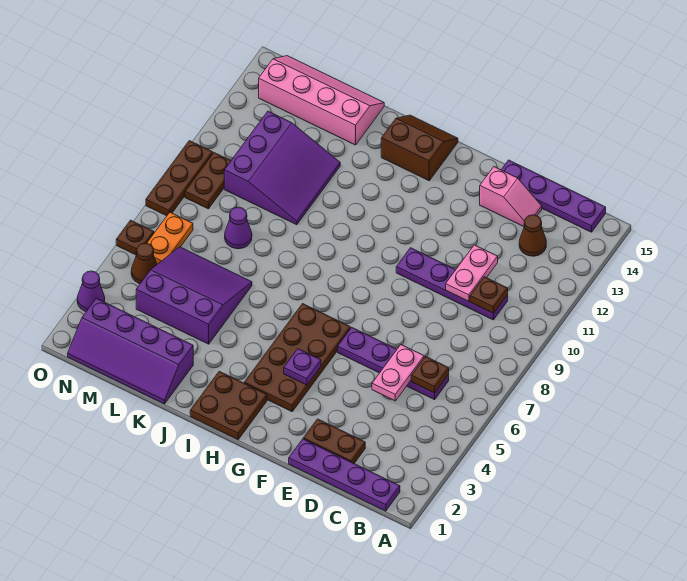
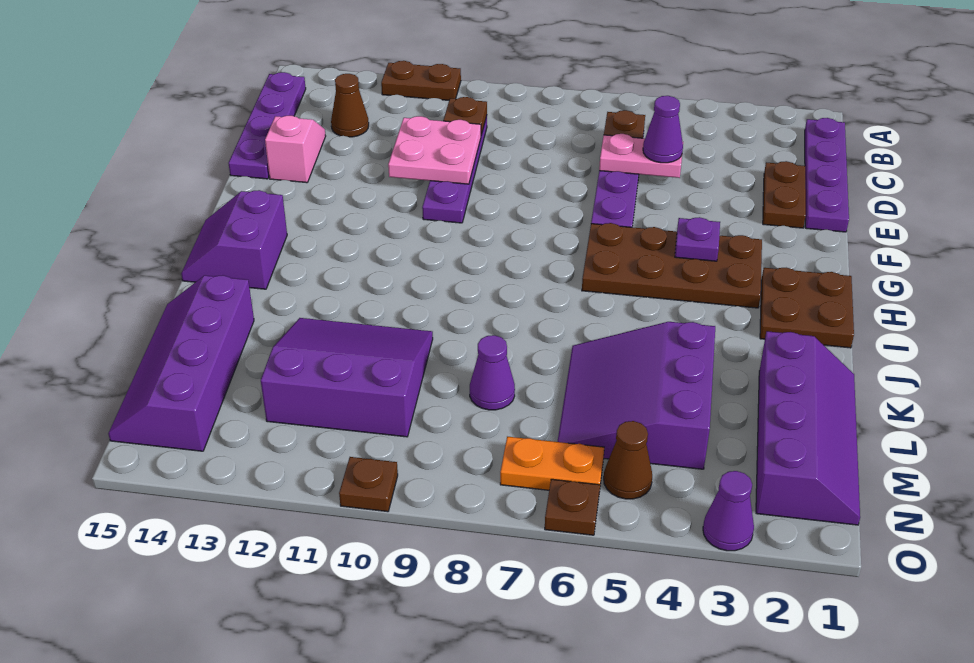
none -> purple 1x1 cone [643,96,683,163]
pink 1x2 plate [446,245,498,301] -> pink 2x2 plate [388,116,481,184]
brown 2x2 slope [381,115,458,181] -> purple 2x2 slope [181,190,287,289]
pink 2x4 slope [259,56,384,145] -> purple 2x4 slope [108,275,254,451]
brown 1x2 plate [185,153,231,209] -> brown 1x2 plate moved to [381,61,461,100]
brown 1x3 plate [146,141,213,216] -> brown 1x1 plate [339,457,398,512]

